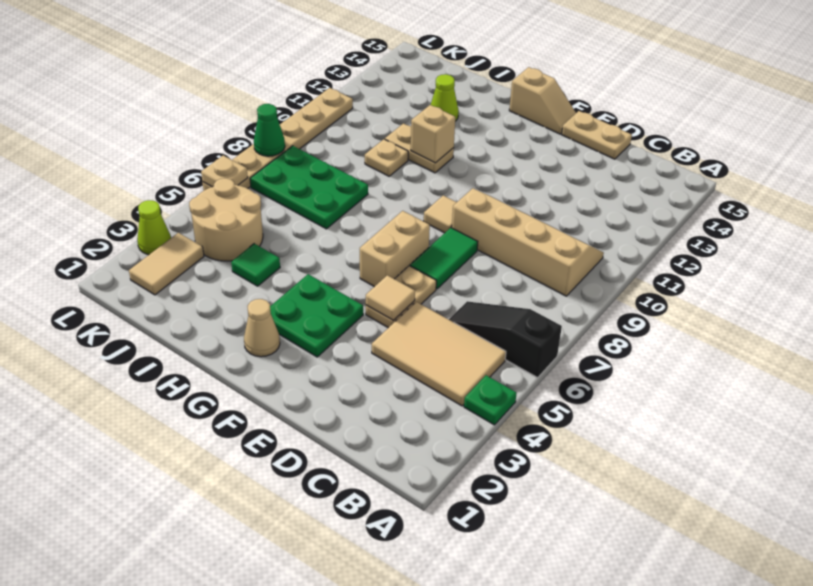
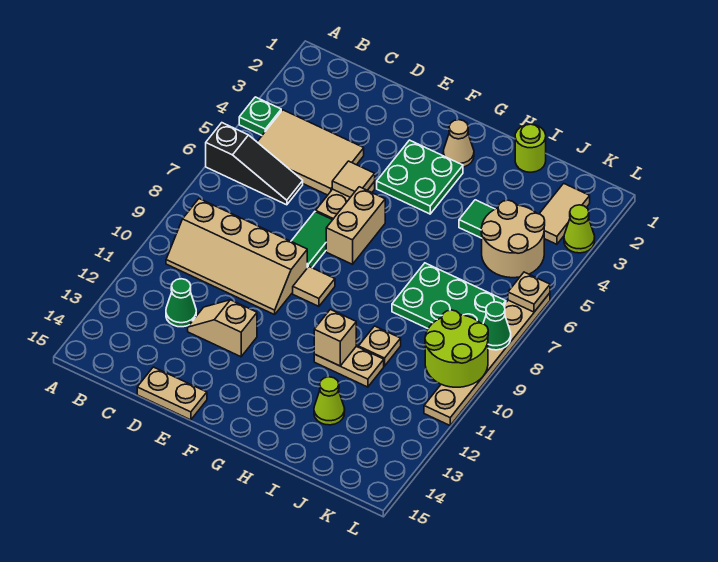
none -> green 1x1 cone [166,279,196,327]
tan 1x2 slope [509,67,576,134] -> tan 1x2 slope moved to [188,300,257,357]
none -> lime 1x1 round brick [515,124,546,172]
none -> lime 2x2 round brick [425,310,488,387]

